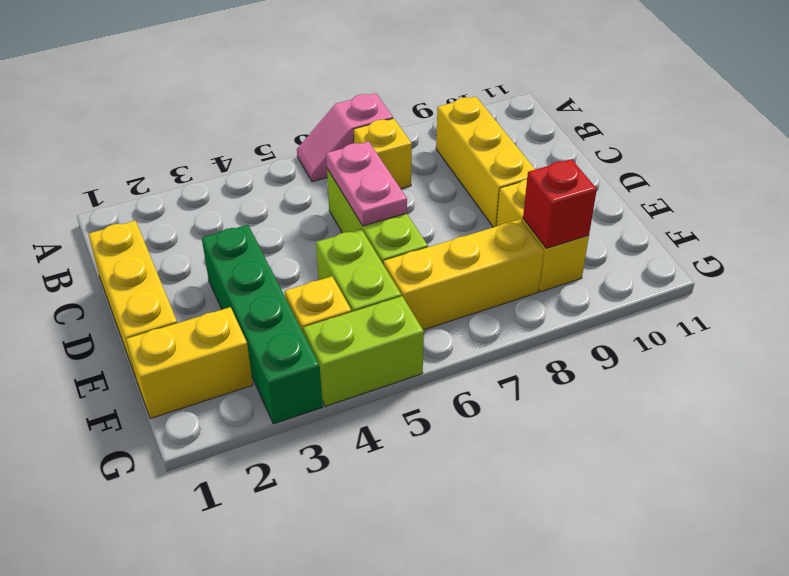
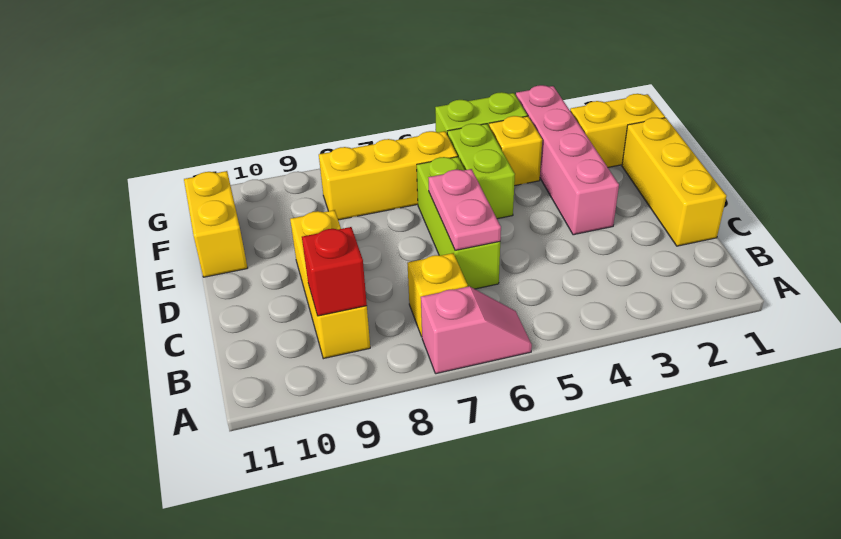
green 1x4 brick [202,225,323,424] -> pink 1x4 brick [516,85,619,235]
yellow 1x2 brick [496,179,589,292] -> yellow 1x2 brick moved to [184,171,248,277]
red 1x1 brick [523,159,597,248] -> red 1x1 brick moved to [302,227,367,316]

